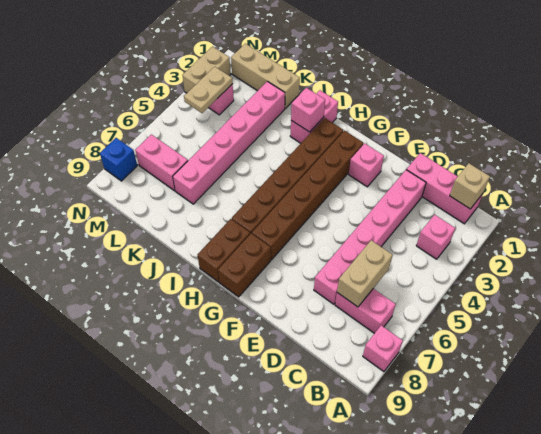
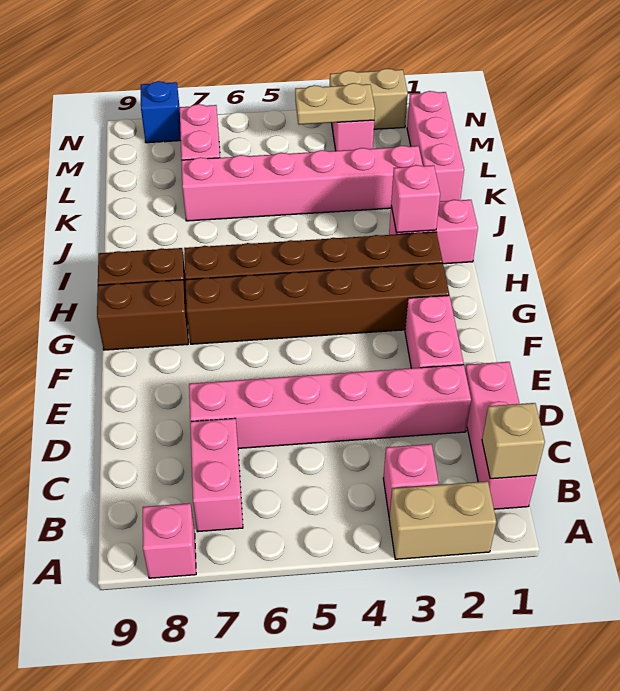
tan 1x2 brick [337,240,392,307] -> tan 1x2 brick moved to [389,481,496,559]
pink 1x1 brick [348,143,384,187] -> pink 1x2 brick [405,295,464,368]
tan 1x3 brick [231,44,300,108] -> pink 1x3 brick [407,91,464,202]

